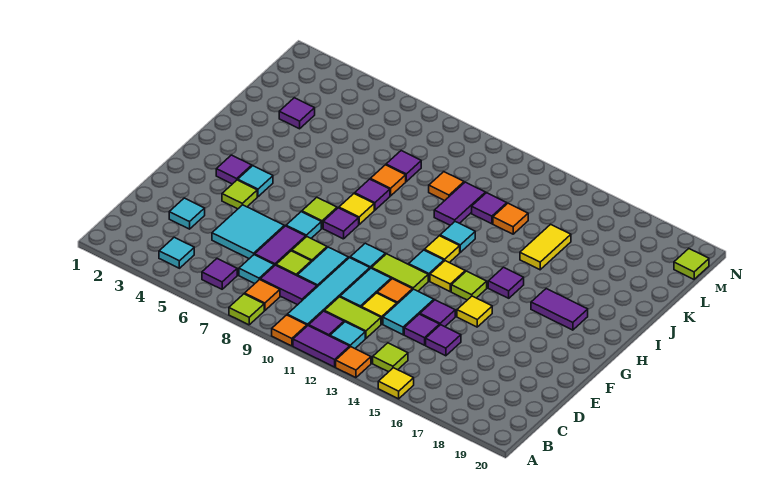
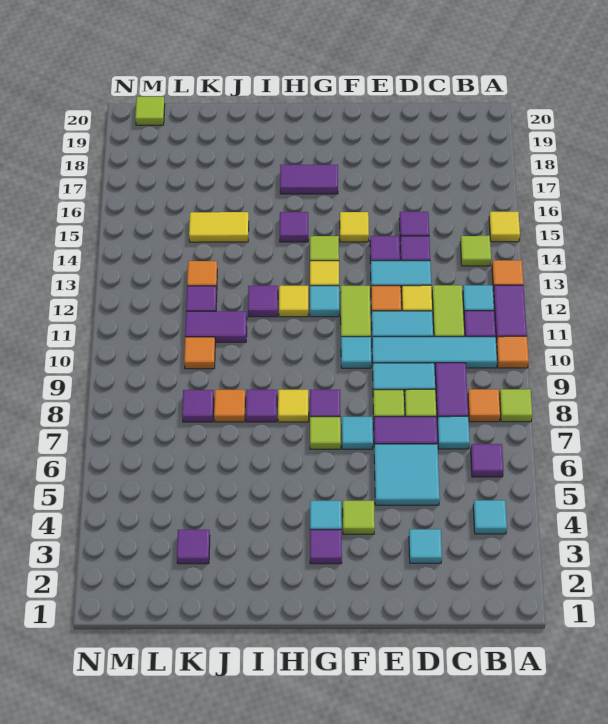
purple 1x2 tile [531,289,588,330] -> purple 1x2 tile turned to [280,165,338,194]
cyan 1x1 tile [440,222,475,252] -> purple 1x1 tile [248,286,278,317]

